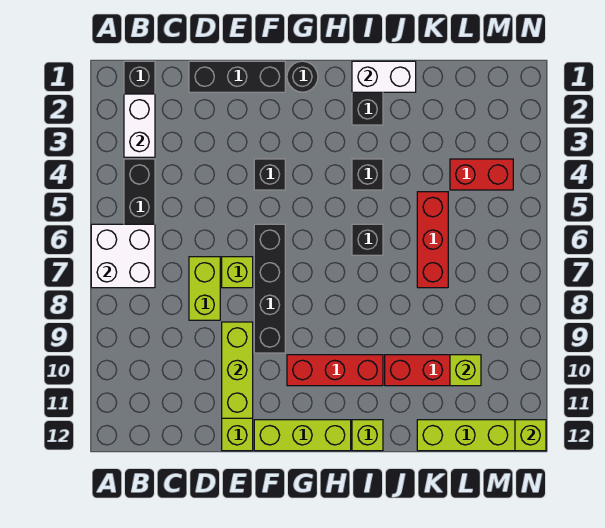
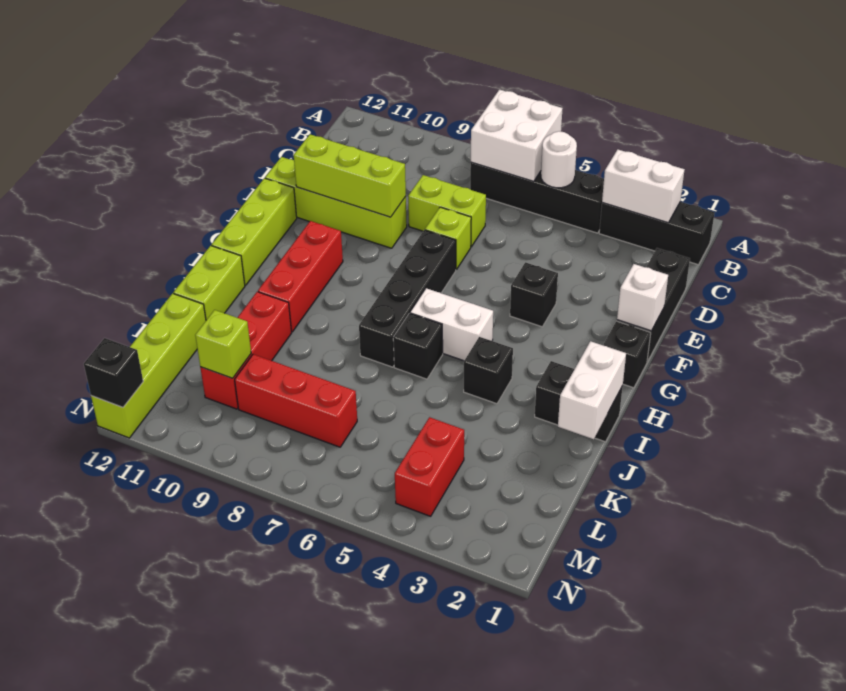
none -> white 1x1 round brick [541,131,577,188]
none -> white 1x1 brick [617,264,668,331]
black 1x4 brick [254,224,285,353] -> black 1x4 brick turned to [359,230,456,367]
black 1x1 round brick [287,61,318,92] -> black 1x1 brick [603,321,651,388]
none -> white 1x2 brick [410,288,493,361]
lime 1x1 brick [352,420,383,451] -> lime 1x2 brick [173,246,245,320]
red 1x3 brick [417,192,448,288] -> red 1x3 brick moved to [235,354,357,447]
lime 1x1 brick [515,420,546,451] -> black 1x1 brick [84,338,143,407]

